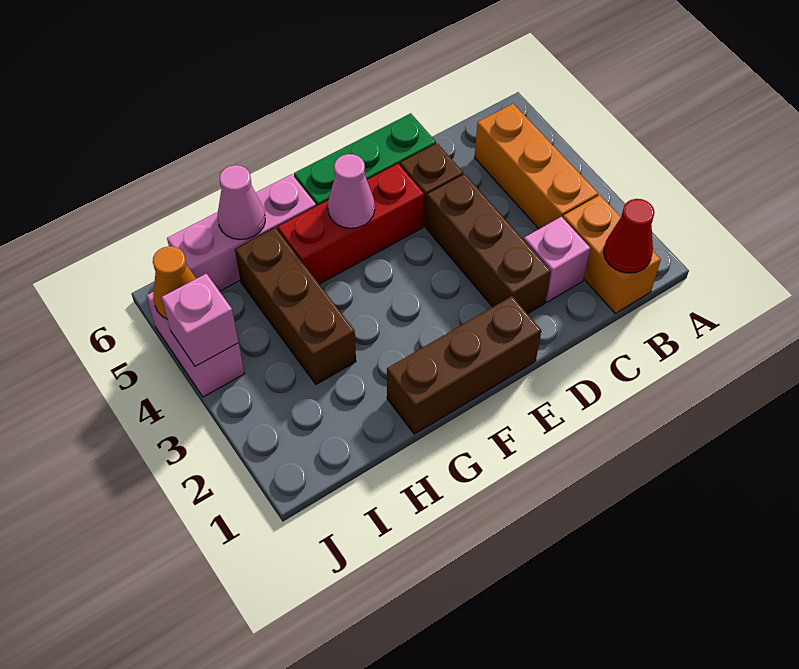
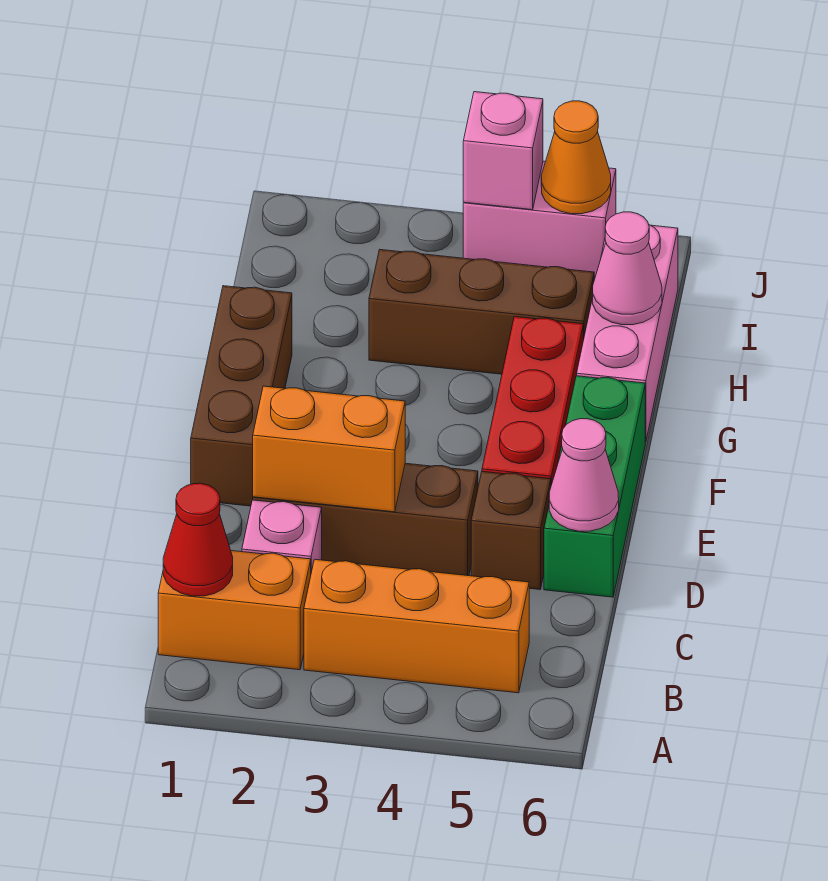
none -> orange 1x2 brick [253,386,405,512]
pink 1x1 cone [328,154,375,228] -> pink 1x1 cone moved to [549,419,619,531]

